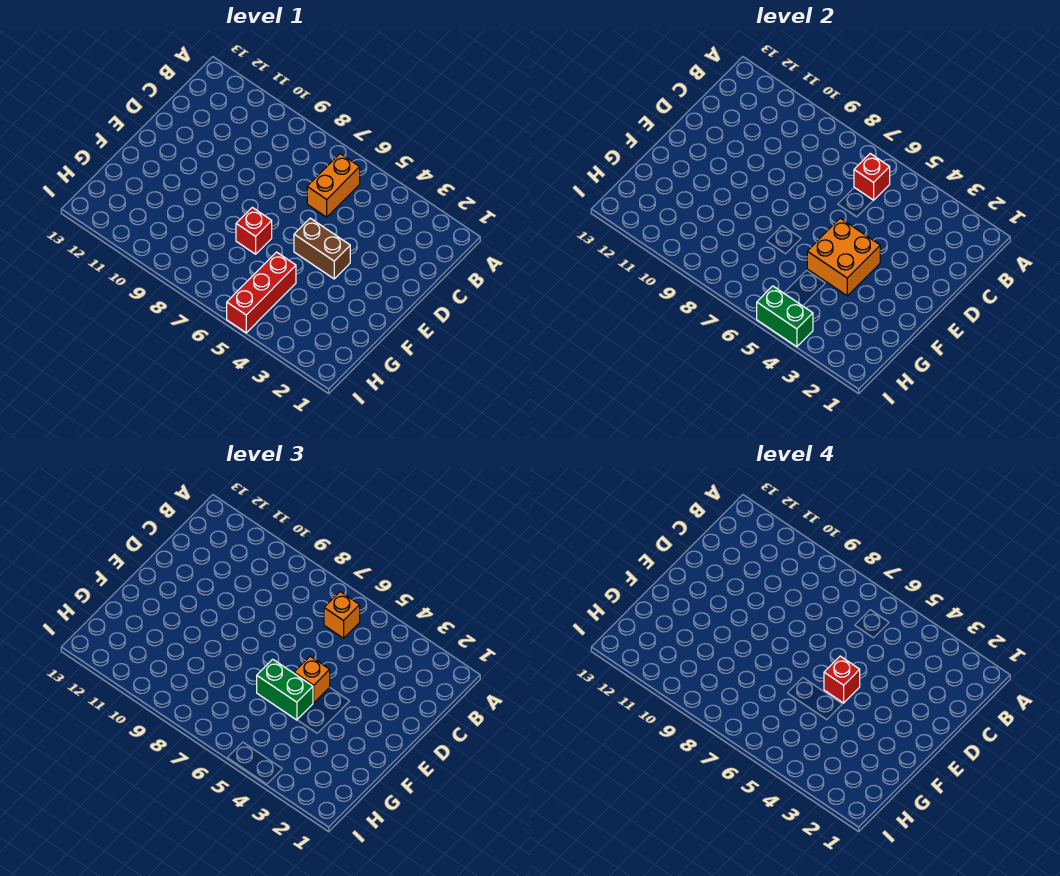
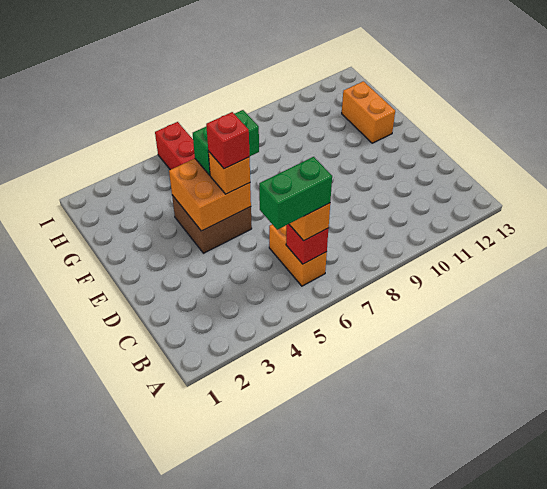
brown 1x2 brick [294,218,350,279] -> brown 2x2 brick [172,195,252,253]
red 1x1 brick [236,207,272,254] -> none
none -> orange 1x2 brick [342,81,395,143]
green 1x2 brick [757,286,813,347] -> green 1x2 brick moved to [259,157,332,230]

